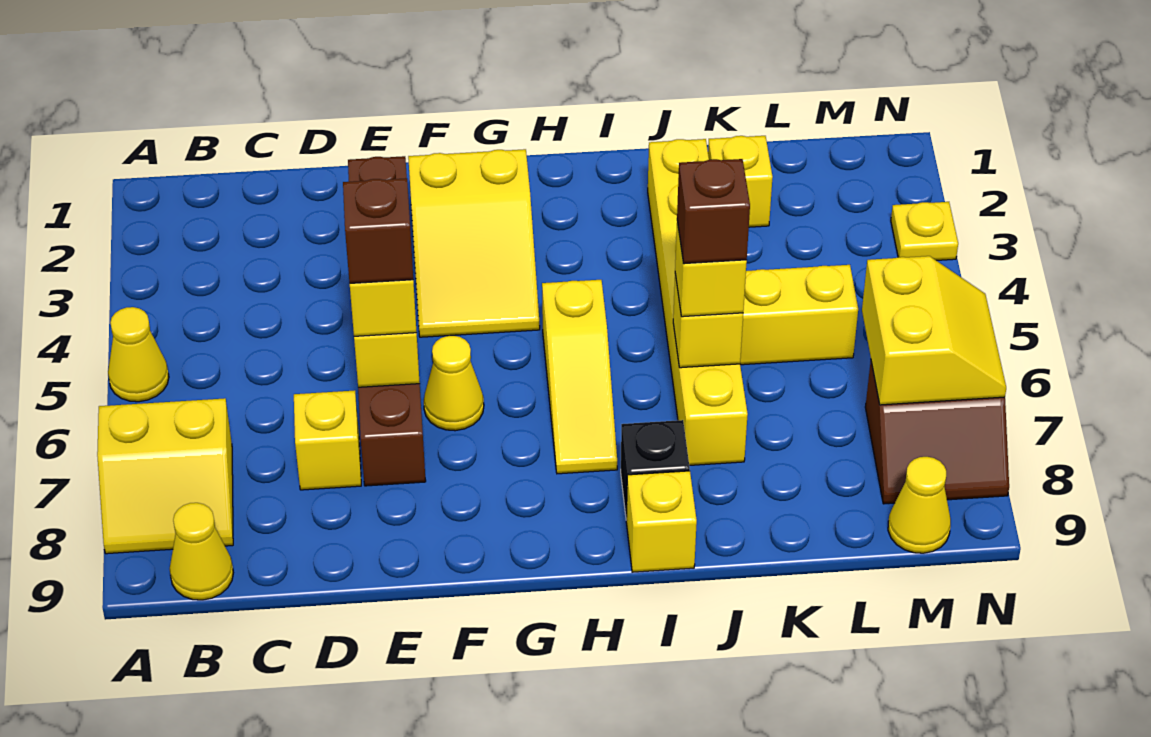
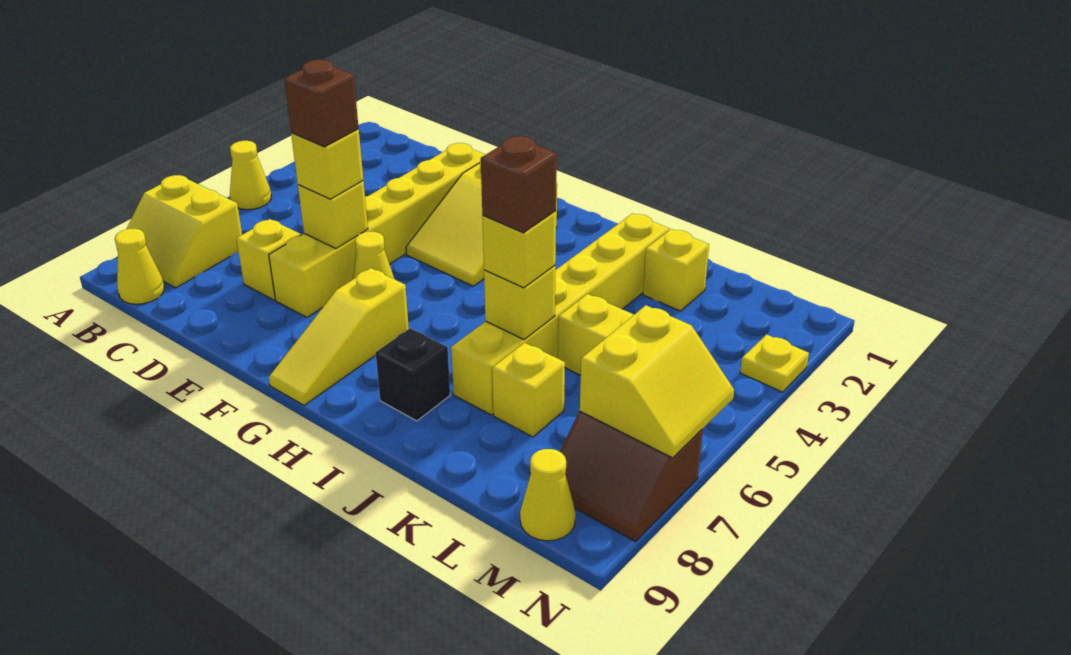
brown 1x6 brick [348,156,426,486] -> yellow 1x6 brick [269,143,485,317]
yellow 1x3 slope [542,280,617,474] -> yellow 1x3 slope moved to [269,268,409,405]
yellow 1x1 brick [626,471,697,572] -> yellow 1x1 brick moved to [492,343,565,437]

